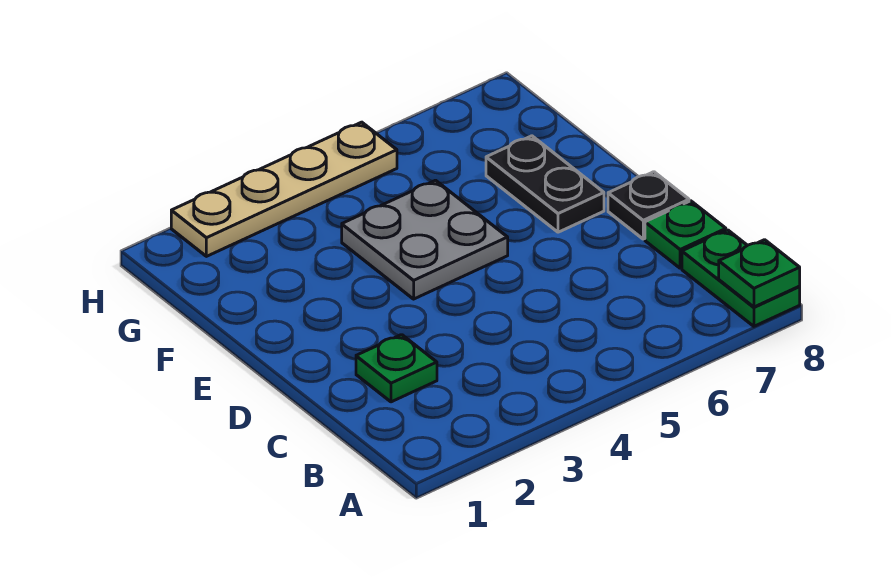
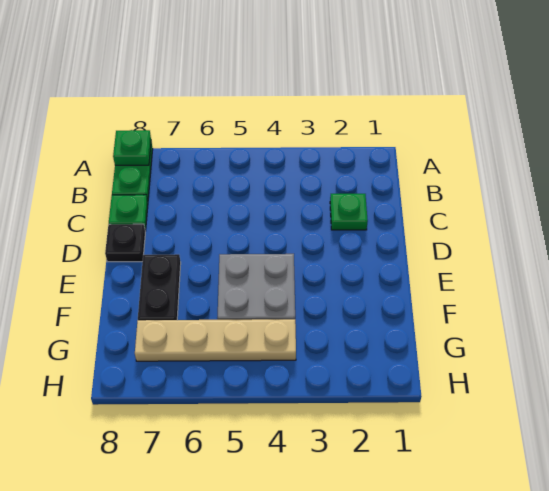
tan 1x4 plate [171,122,397,256] -> tan 1x4 plate moved to [135,319,296,361]

